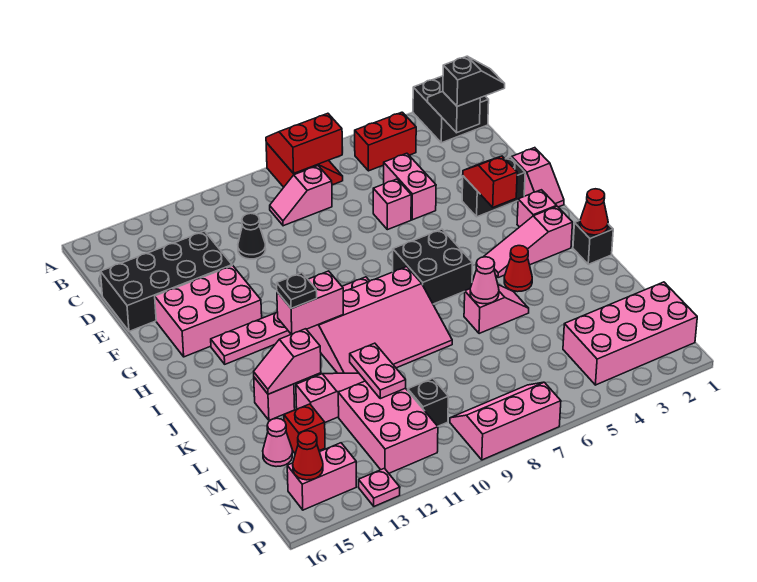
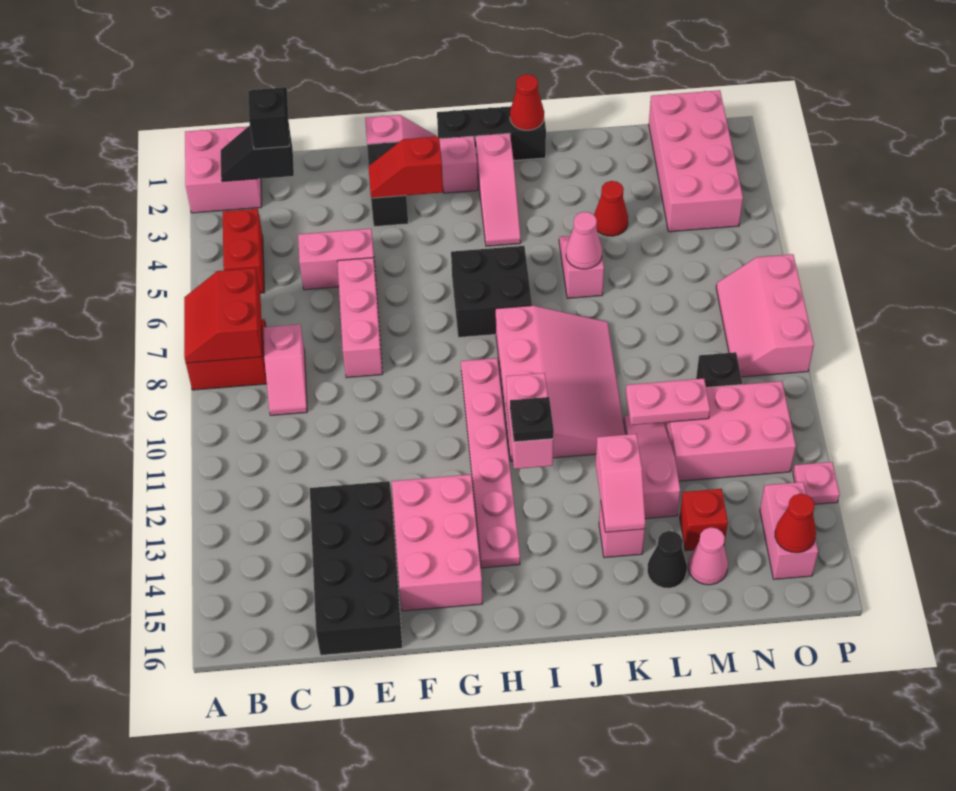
black 2x2 brick [413,76,489,143] -> pink 2x2 brick [185,127,262,213]
black 1x1 cone [238,213,266,259] -> black 1x1 cone moved to [647,531,687,588]
pink 1x1 brick [373,179,411,230] -> pink 1x3 brick [338,258,383,378]
black 1x1 brick [573,220,613,264] -> black 1x3 brick [437,106,546,160]
red 1x1 cone [504,246,532,292] -> red 1x1 cone moved to [594,181,628,236]

